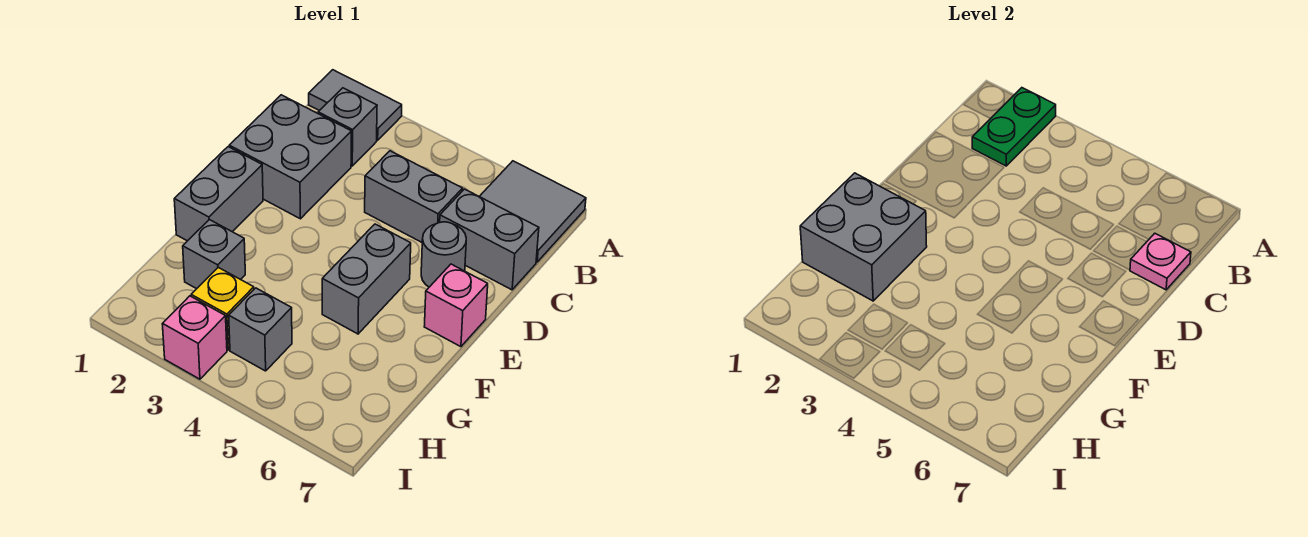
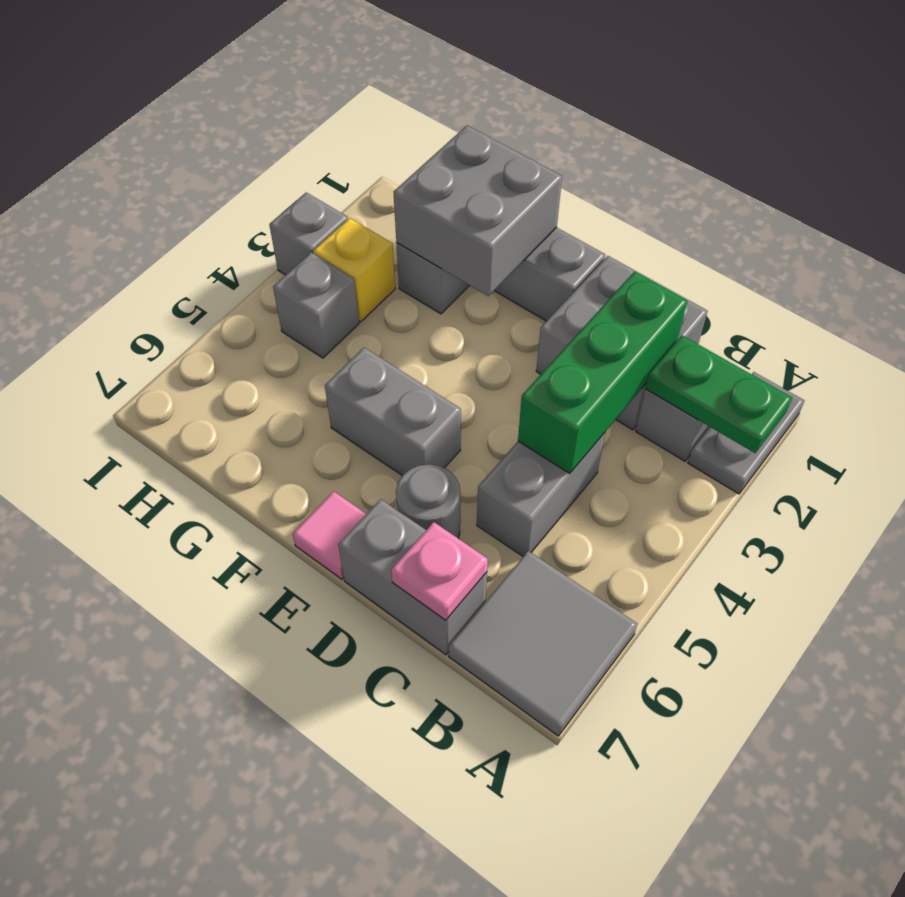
grey 1x2 tile [309,70,402,140] -> grey 1x2 plate [688,372,804,494]
none -> green 1x3 brick [518,271,687,474]
grey 1x2 brick [440,189,539,290] -> grey 1x2 brick turned to [338,499,487,655]
pink 1x1 brick [424,264,488,347] -> pink 1x1 tile [293,491,366,579]
pink 1x1 brick [162,296,227,379] -> grey 1x1 brick [269,193,348,275]

